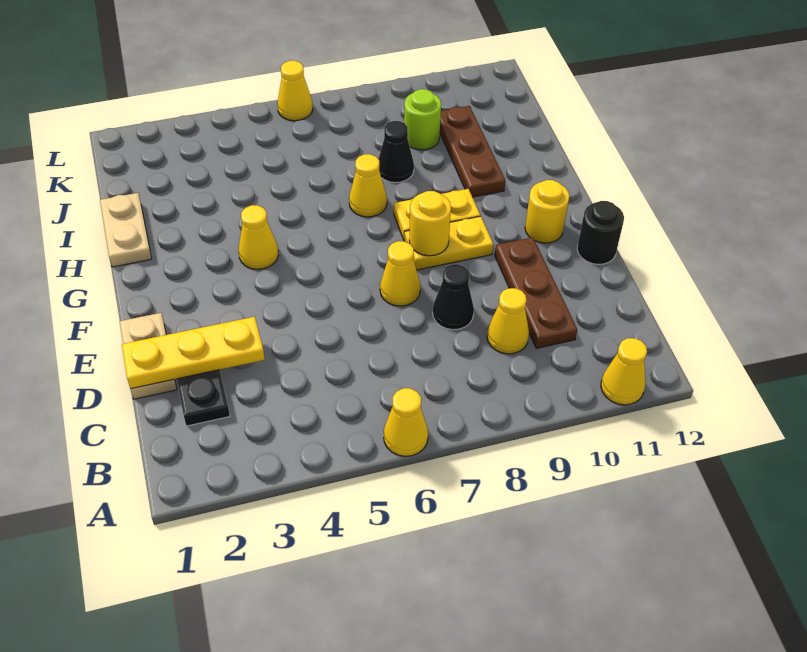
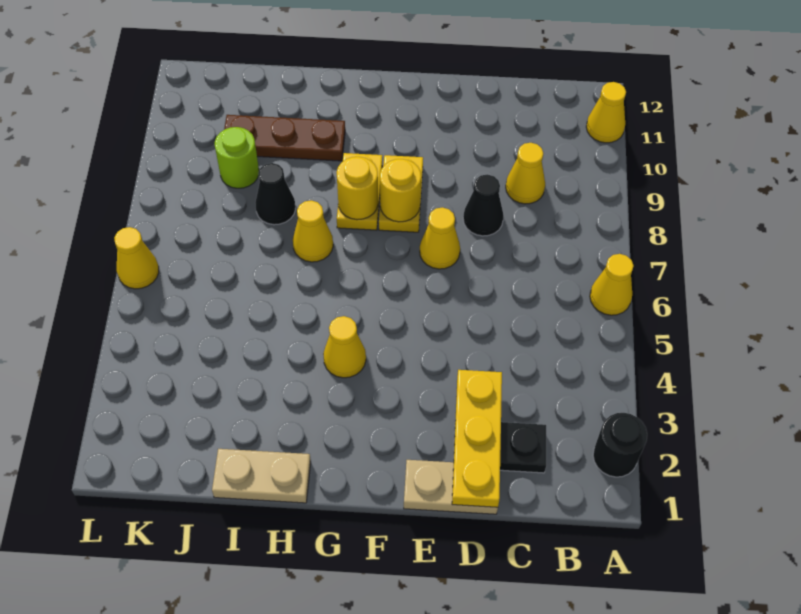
brown 1x3 plate [495,237,577,348] -> none
black 1x1 round brick [577,201,624,264] -> black 1x1 round brick moved to [593,413,647,477]
yellow 1x1 round brick [525,180,569,243] -> yellow 1x1 round brick moved to [337,157,378,220]

